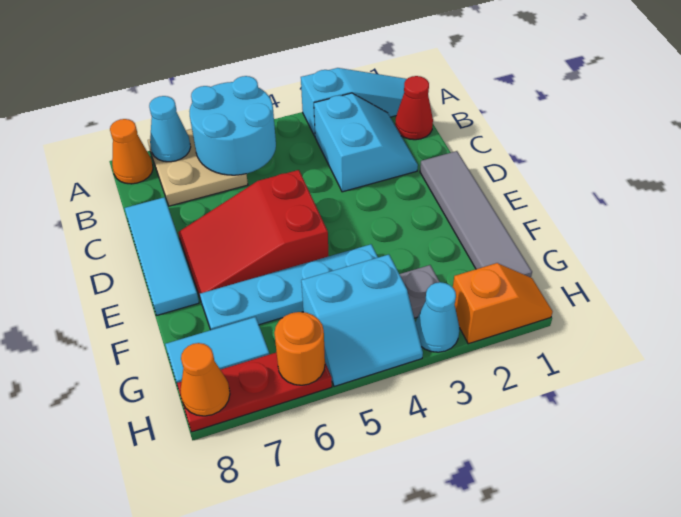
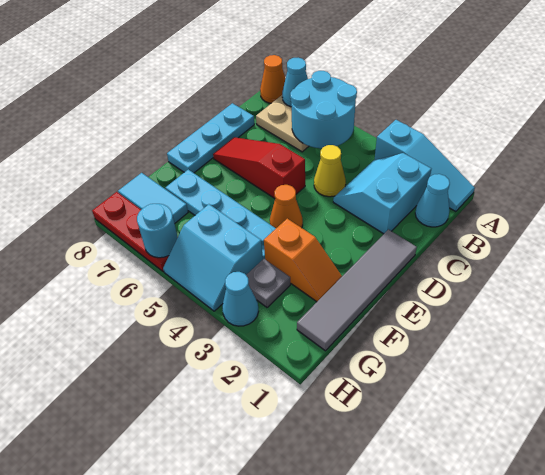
red 1x1 cone [395,76,433,140] -> cyan 1x1 cone [415,174,450,227]
cyan 2x2 slope [314,93,418,192] -> cyan 2x2 slope turned to [333,153,431,234]
none -> yellow 1x1 cone [314,145,346,197]
cyan 1x3 tile [125,197,199,315] -> cyan 1x3 plate [167,103,254,173]
red 2x3 slope [178,170,329,300] -> red 1x3 slope [213,137,305,198]
orange 1x2 slope [453,263,553,344] -> orange 1x2 slope moved to [264,219,342,302]
orange 1x1 round brick [274,312,325,385] -> cyan 1x1 round brick [137,204,178,258]
orange 1x1 cone [180,343,230,416] -> orange 1x1 cone moved to [270,185,303,228]

